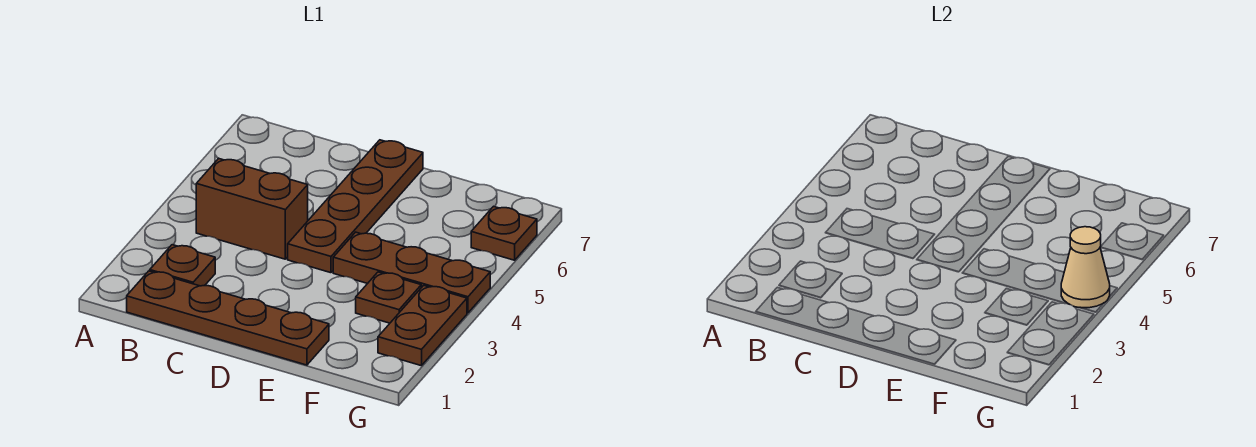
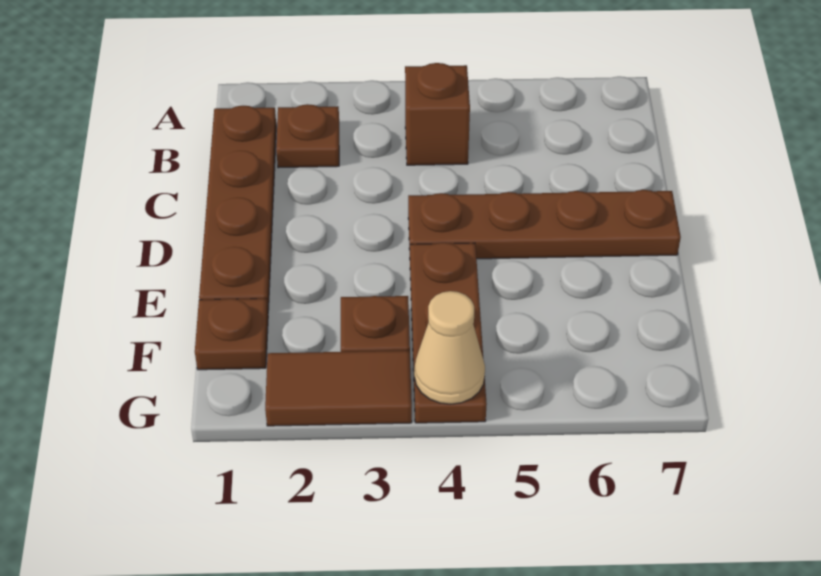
brown 1x2 brick [196,158,308,259] -> brown 1x1 brick [405,63,470,165]
brown 1x2 plate [378,285,467,366] -> brown 1x2 tile [265,351,412,426]
brown 1x1 plate [471,206,537,260] -> brown 1x1 plate moved to [195,299,268,370]

